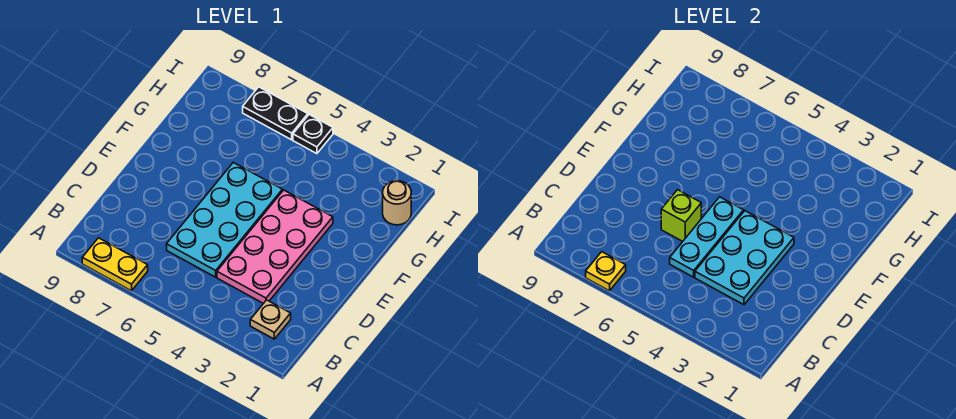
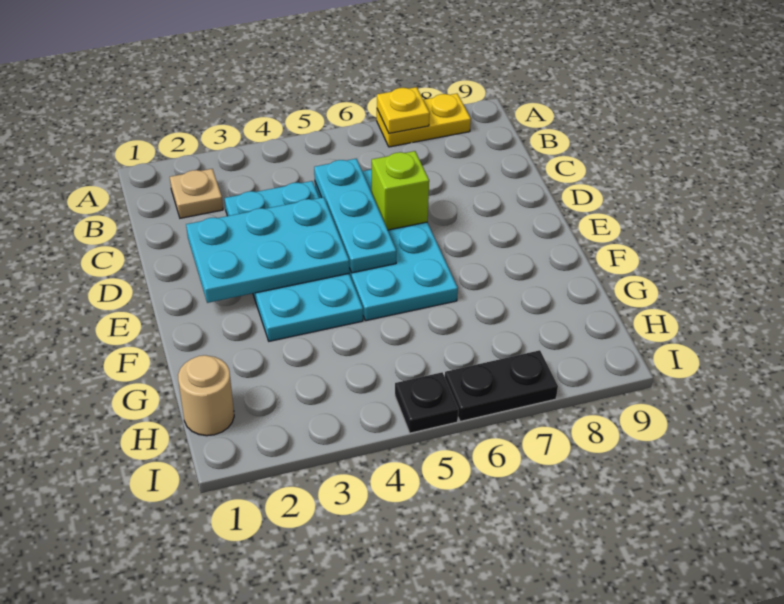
pink 2x4 plate [217,190,333,304] -> cyan 2x4 plate [225,181,363,341]
cyan 2x3 plate [695,211,794,305] -> cyan 2x3 plate turned to [186,197,349,303]

